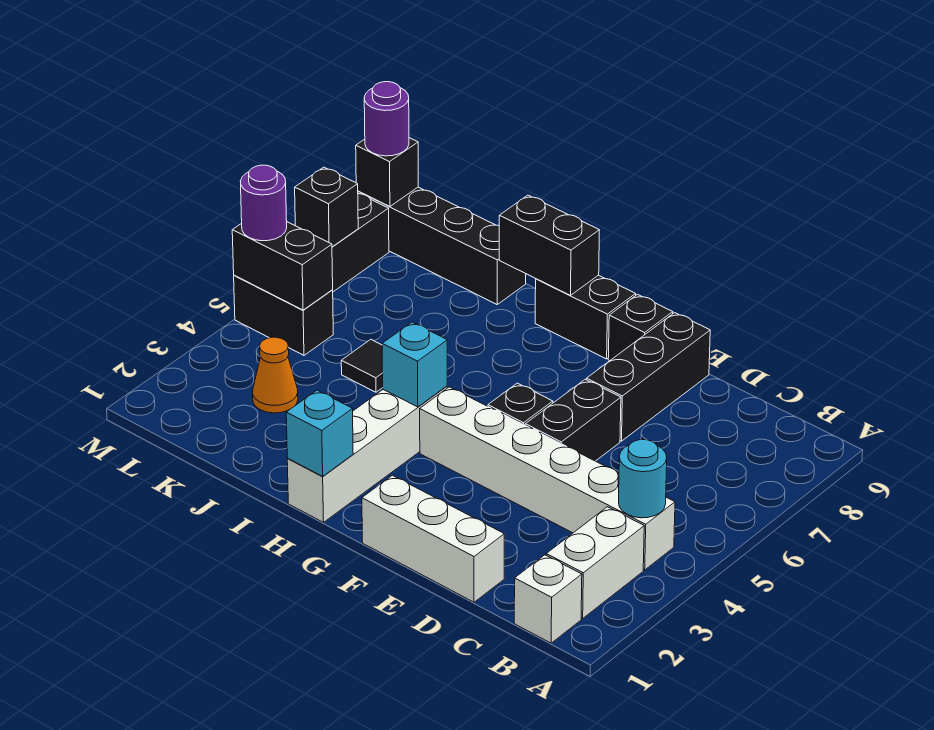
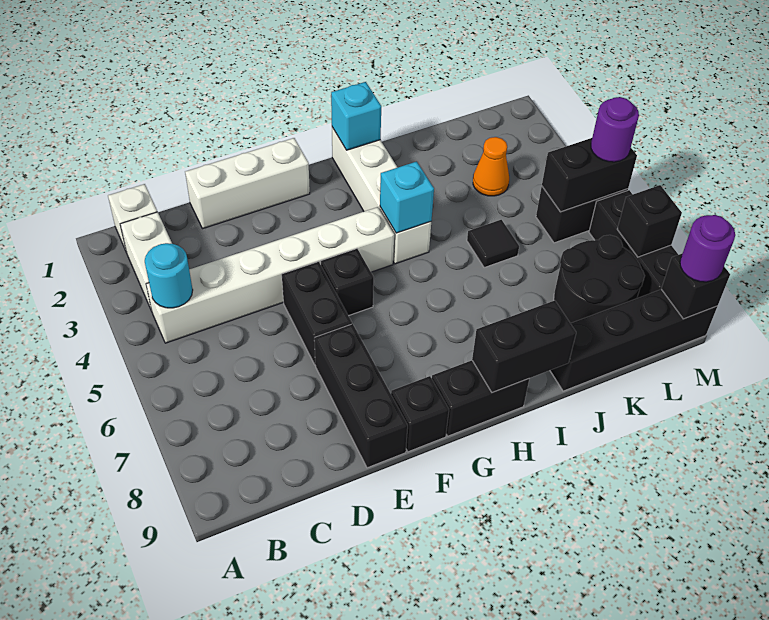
none -> black 2x2 round brick [554,235,645,323]

